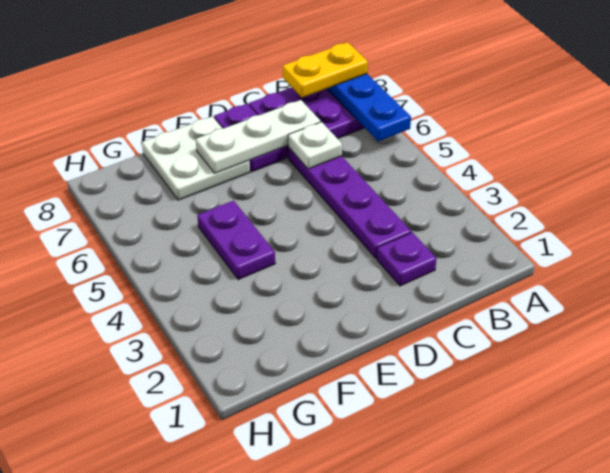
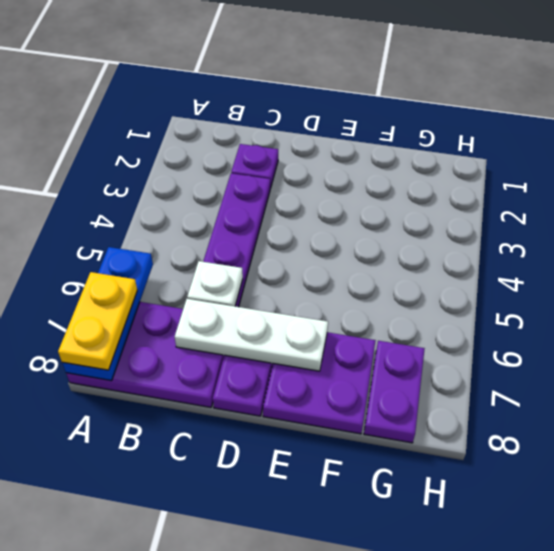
yellow 1x2 plate [283,42,368,97] -> yellow 1x2 plate turned to [58,272,137,370]
white 2x2 plate [142,116,250,200] -> purple 2x2 plate [263,332,376,434]
purple 1x2 plate [197,201,275,280] -> purple 1x2 plate moved to [364,341,425,443]

